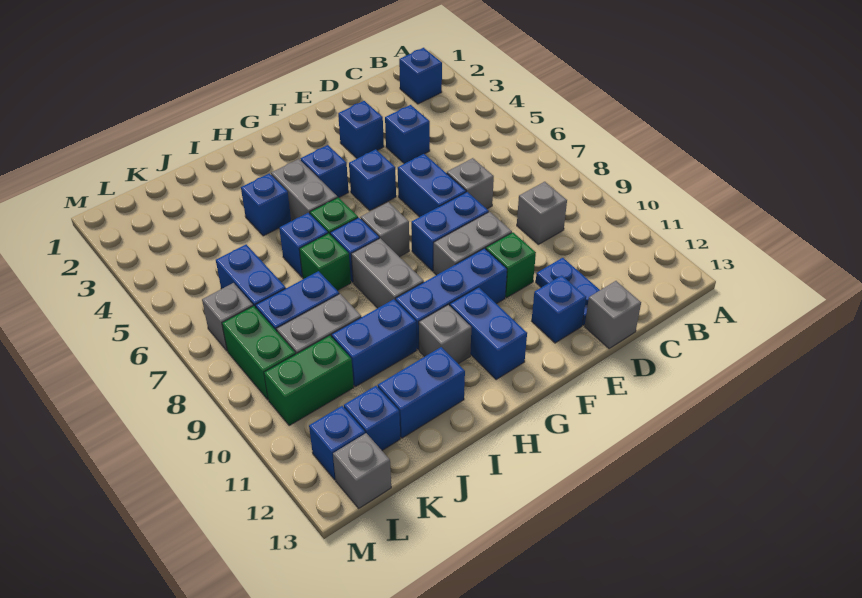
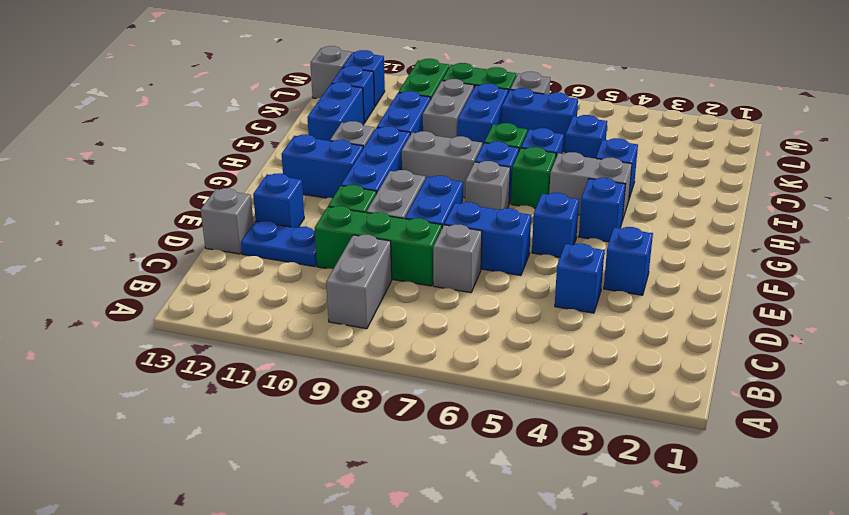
blue 1x1 brick [399,48,442,104] -> blue 1x1 brick moved to [565,115,607,159]
grey 1x1 brick [517,182,567,244] -> grey 1x2 brick [326,235,392,329]
none -> green 1x3 brick [315,206,442,286]

